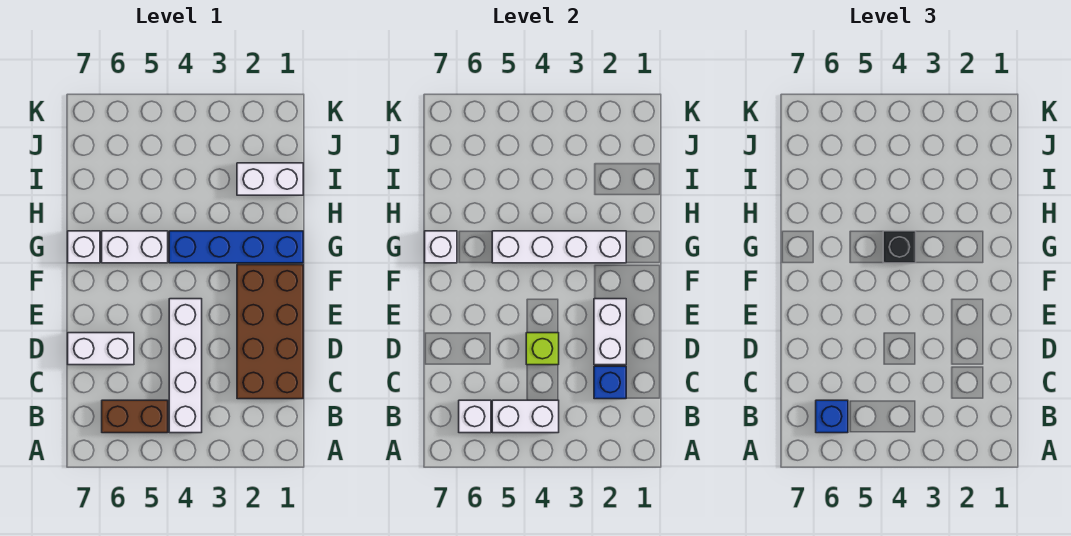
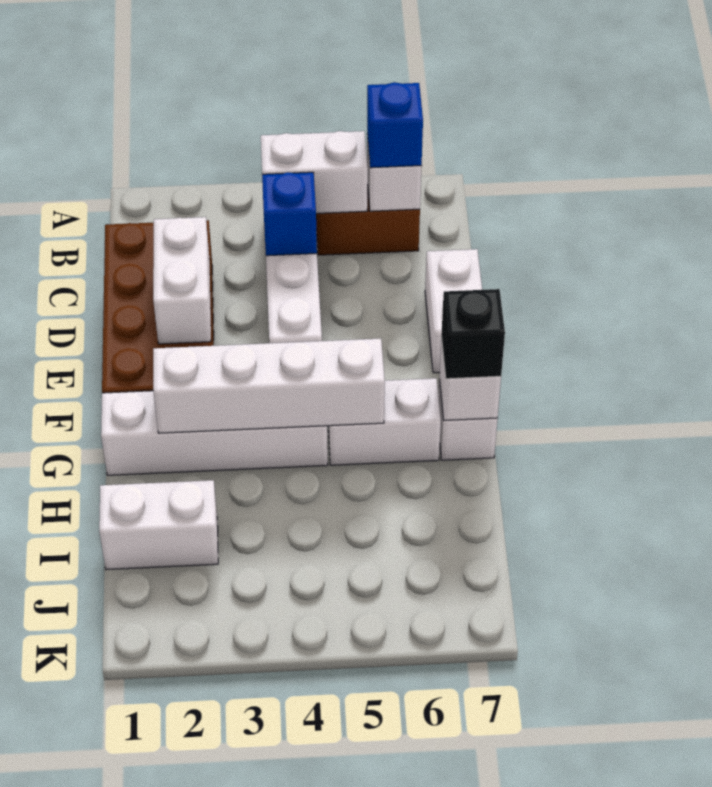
blue 1x1 brick [594,366,626,399] -> blue 1x1 brick moved to [262,172,317,256]
lime 1x1 brick [526,333,559,365] -> none
white 1x2 brick [68,333,134,365] -> white 1x2 brick turned to [425,249,482,373]
blue 1x4 brick [169,231,303,263] -> white 1x4 brick [101,391,328,475]
black 1x1 brick [883,231,916,263] -> black 1x1 brick moved to [441,289,505,379]

